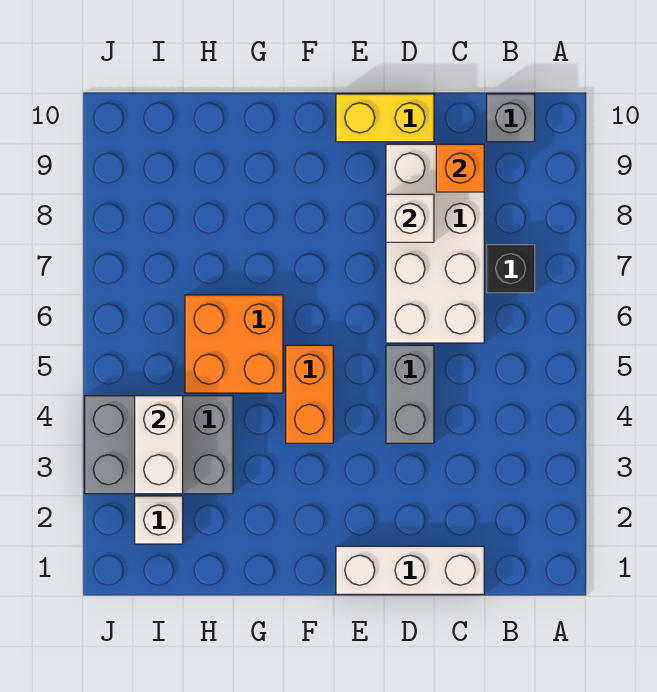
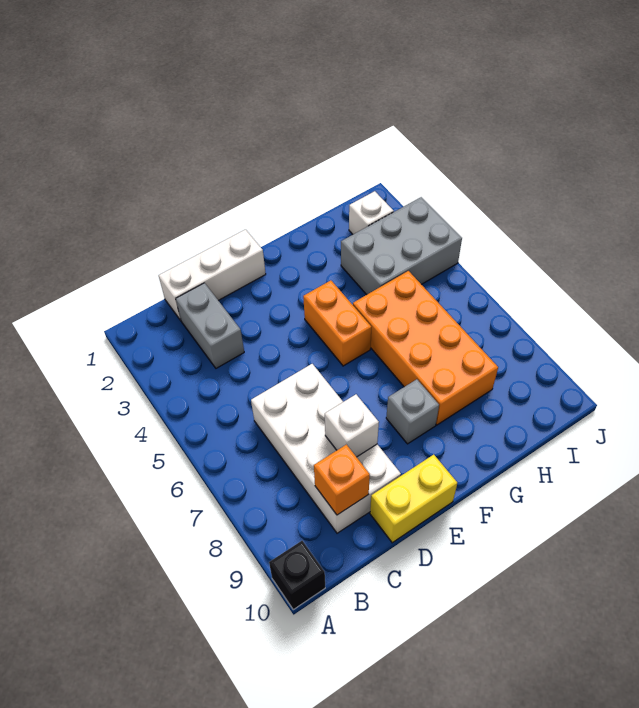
black 1x1 brick [487,245,535,293] -> black 1x1 brick moved to [269,541,325,610]
grey 1x1 brick [487,94,535,142] -> grey 1x1 brick moved to [386,379,439,444]
grey 1x2 brick [386,345,434,443] -> grey 1x2 brick moved to [176,283,244,368]
orange 2x2 brick [185,295,283,393] -> orange 2x4 brick [353,271,498,425]
white 1x2 brick [135,396,183,494] -> none

